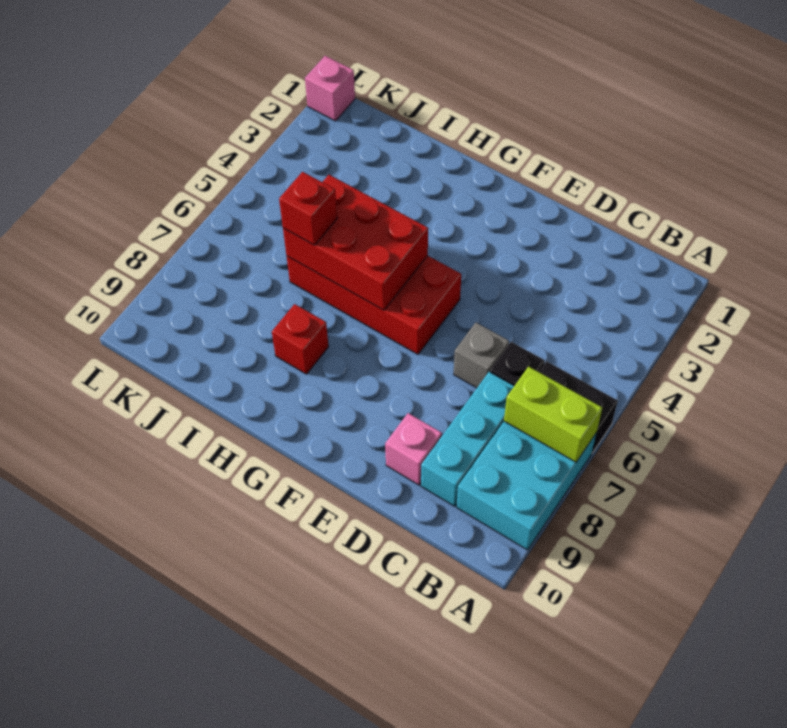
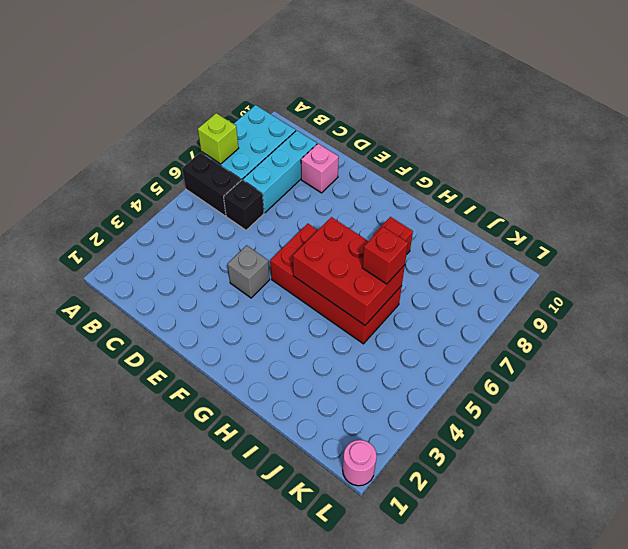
lime 1x2 brick [504,367,603,462] -> lime 1x1 brick [198,113,239,164]
grey 1x1 brick [454,323,509,388] -> grey 1x1 brick moved to [228,245,270,298]
pink 1x1 brick [305,56,355,121] -> pink 1x1 round brick [343,440,377,486]

